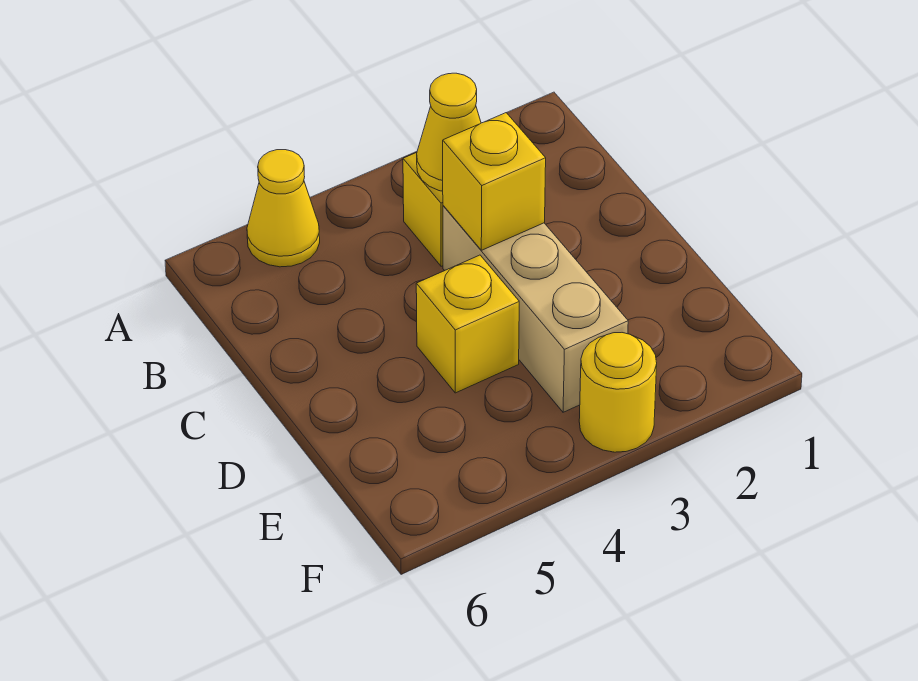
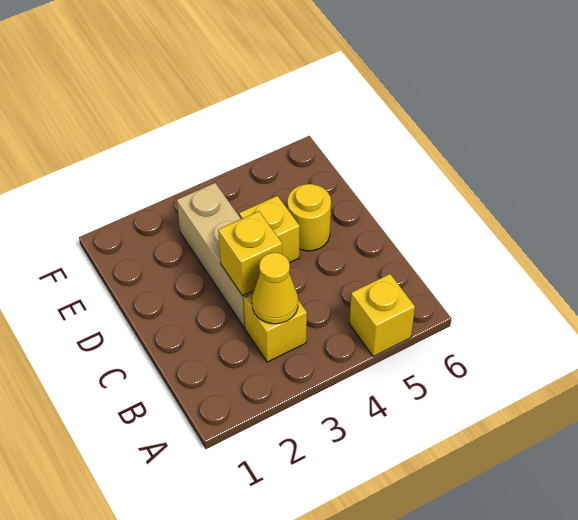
yellow 1x1 cone [247,150,320,267] -> yellow 1x1 brick [349,274,415,357]
yellow 1x1 round brick [579,333,657,452] -> yellow 1x1 round brick moved to [287,184,331,251]

